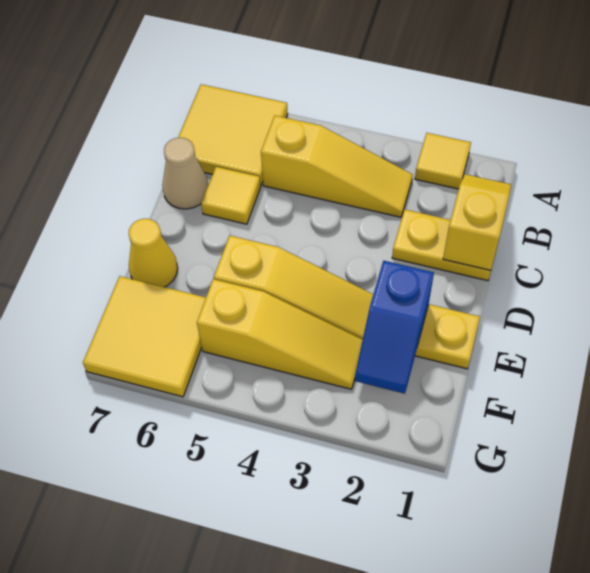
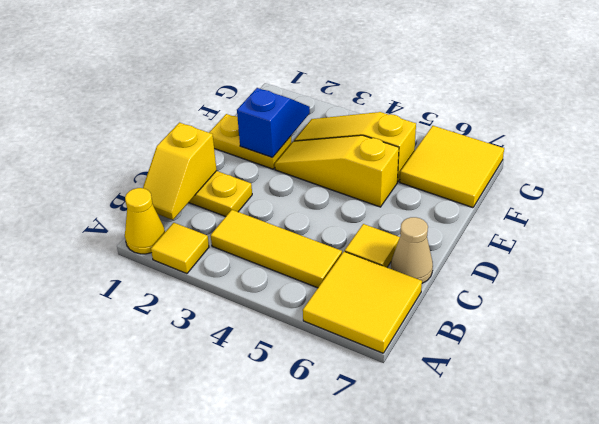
yellow 1x3 slope [261,116,413,217] -> yellow 1x3 tile [211,210,342,288]
yellow 1x1 cone [129,219,178,287] -> yellow 1x1 cone moved to [125,188,165,254]

